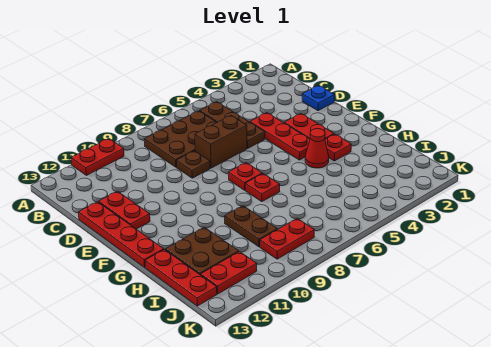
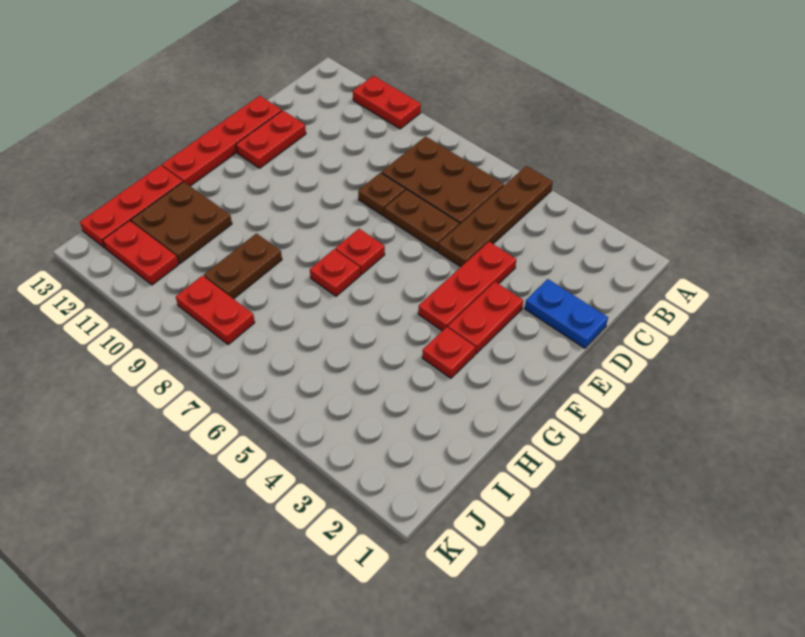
brown 1x3 plate [200,102,265,148] -> brown 1x4 plate [438,166,553,267]
blue 1x1 plate [302,85,334,111] -> blue 1x2 plate [525,279,608,348]
brown 1x2 brick [195,116,247,168] -> brown 1x2 plate [384,189,459,251]
red 1x1 cone [305,129,329,168] -> none

